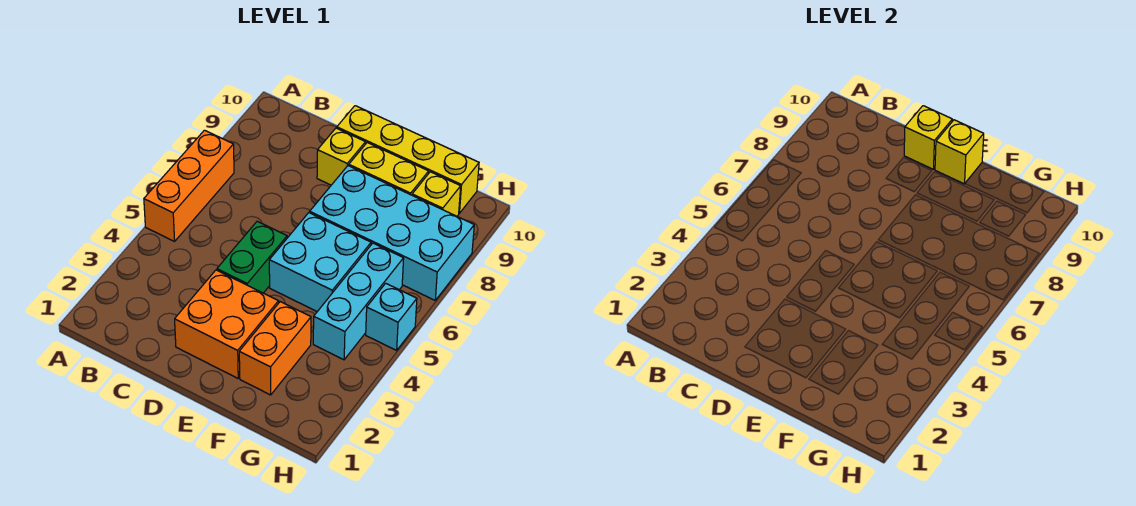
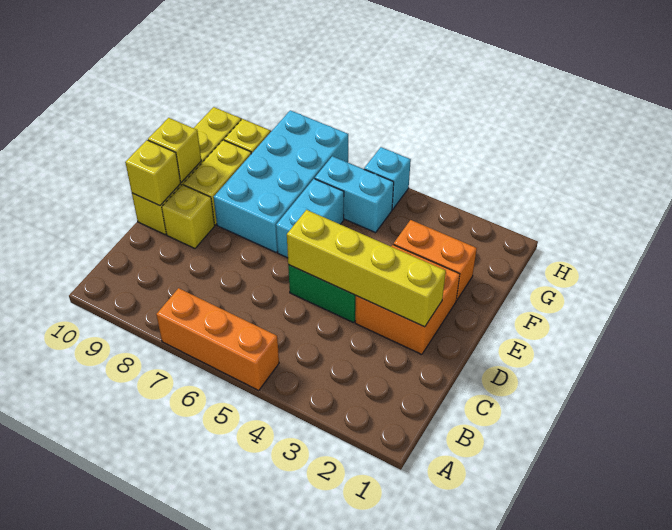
none -> yellow 1x4 brick [287,210,446,327]
cyan 2x2 brick [269,213,371,312] -> cyan 1x2 brick [276,179,344,258]
cyan 1x3 brick [313,243,404,360] -> cyan 1x2 brick [315,156,394,233]

